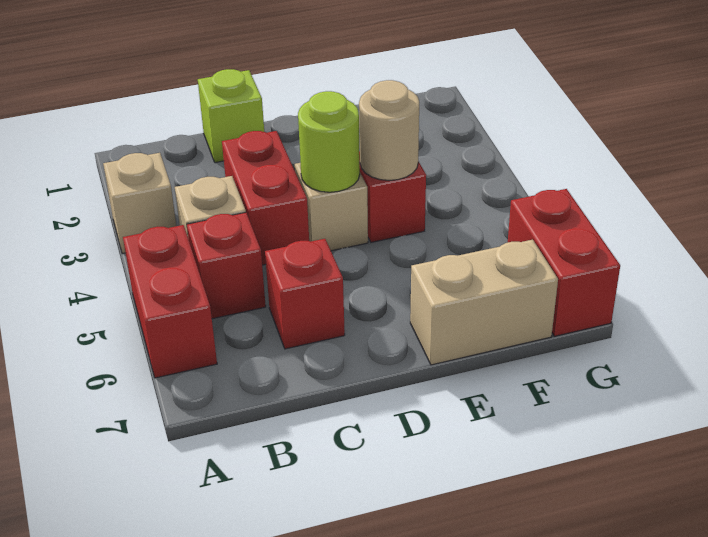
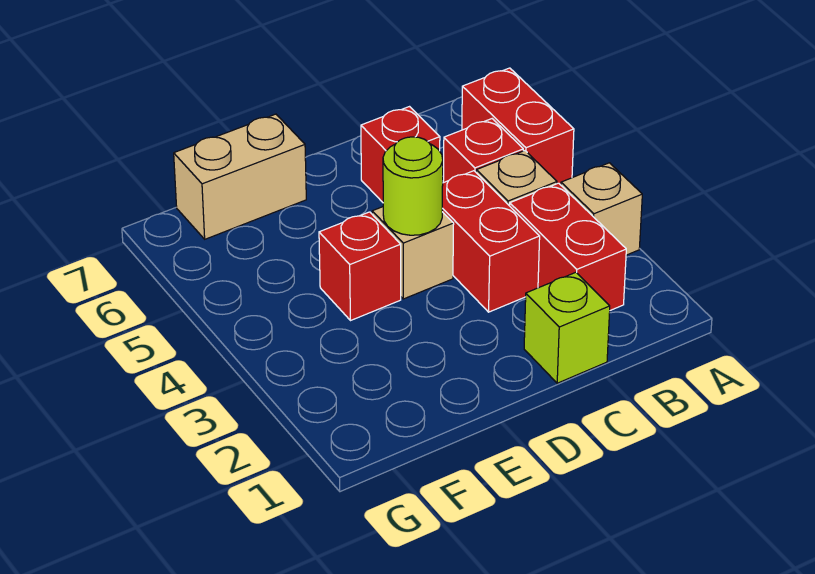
tan 1x1 round brick [359,80,419,180] -> none
red 1x2 brick [508,189,620,336] -> red 1x2 brick moved to [510,183,626,310]

